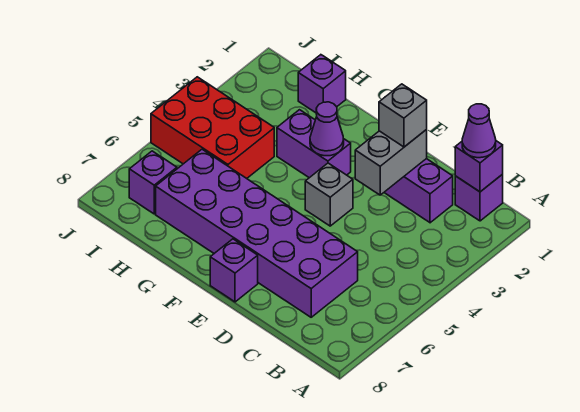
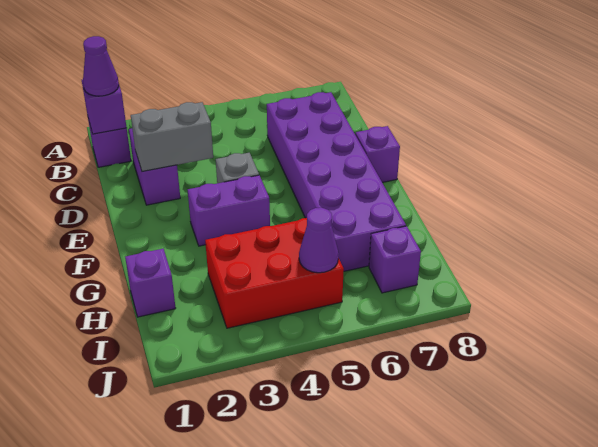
grey 1x1 brick [379,84,427,147] -> none
purple 1x2 brick [277,110,351,178] -> purple 1x2 brick turned to [187,175,270,246]
purple 1x1 cone [310,102,344,156] -> purple 1x1 cone moved to [299,208,339,273]
red 2x3 brick [151,77,274,178] -> red 2x3 brick turned to [205,218,344,328]

